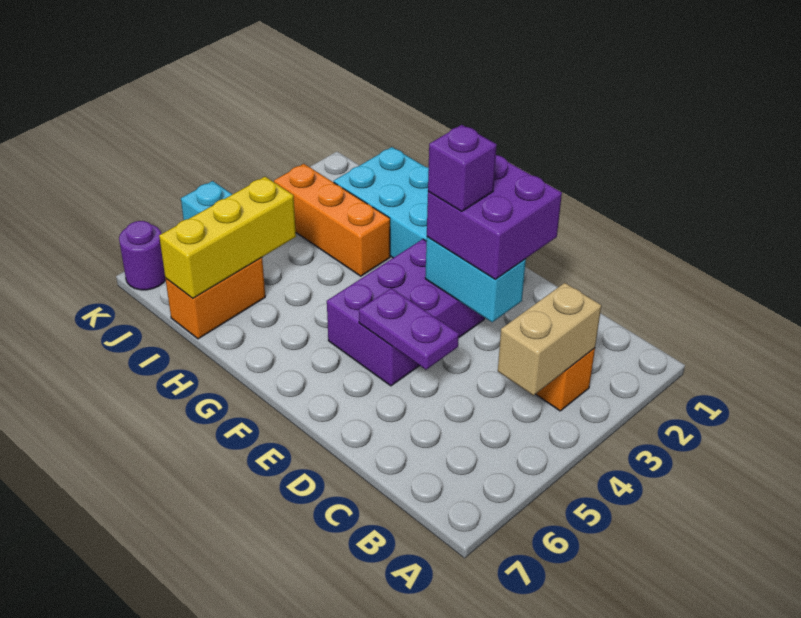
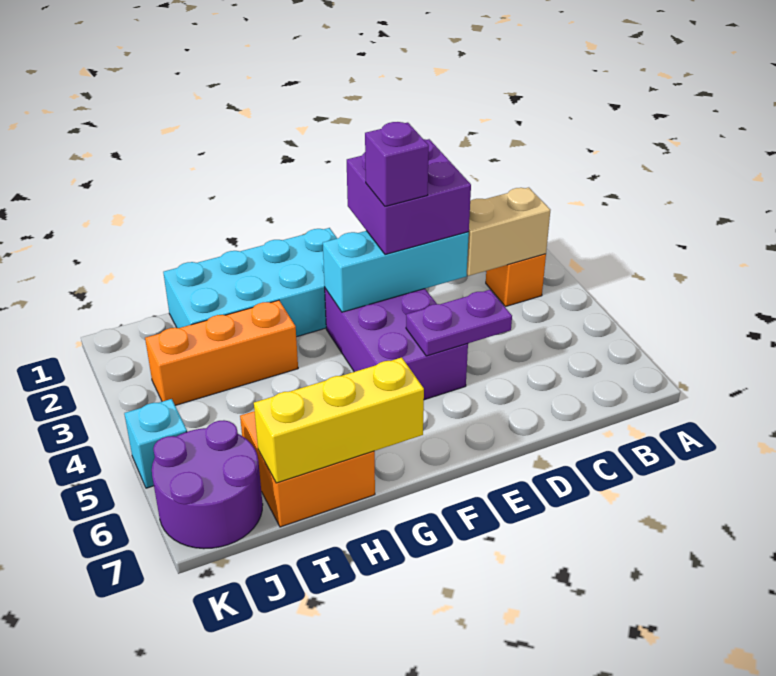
tan 1x2 brick [498,283,601,395] -> tan 1x2 brick turned to [467,188,550,276]
cyan 1x2 brick [425,237,526,322] -> cyan 1x3 brick [323,231,469,312]
yellow 1x3 brick [159,177,296,298] -> yellow 1x3 brick turned to [254,357,424,483]
orange 1x2 brick [165,258,265,339] -> orange 2x2 brick [240,411,375,527]
purple 1x1 round brick [119,221,166,290] -> purple 2x2 round brick [152,420,263,549]

